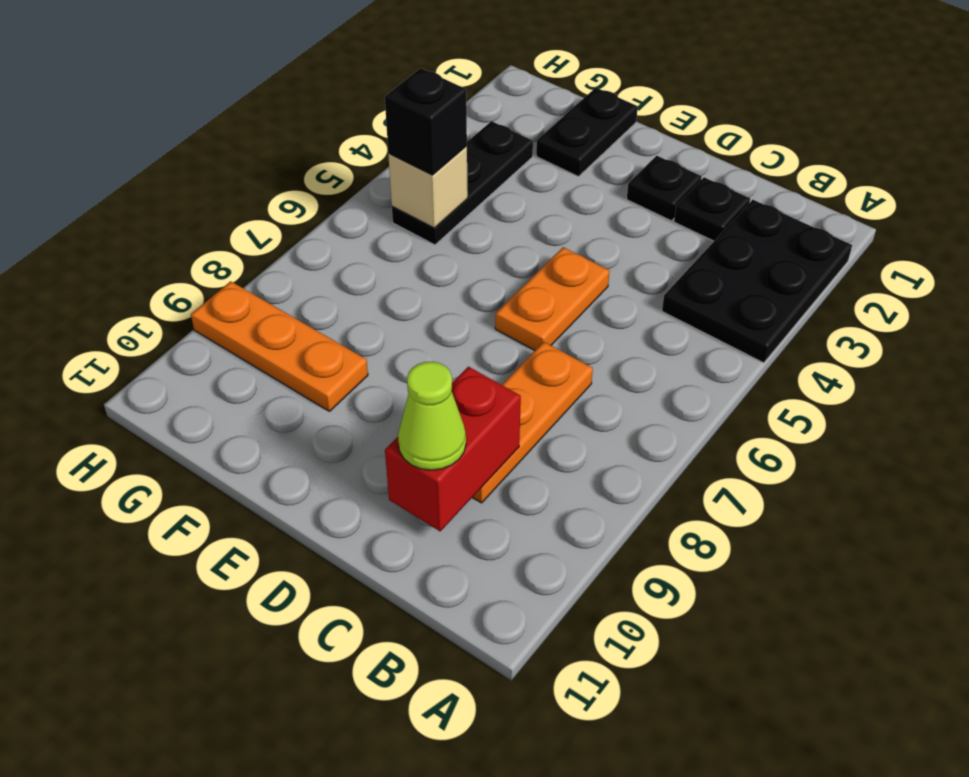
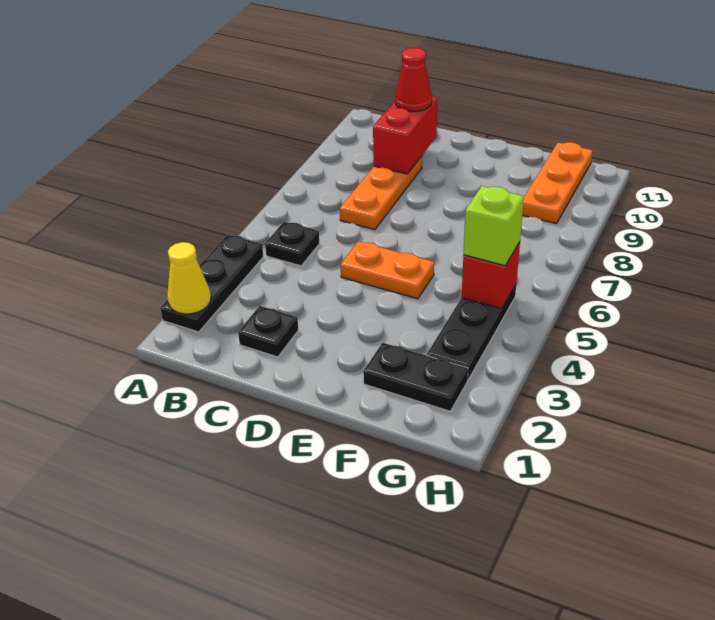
black 2x3 plate [662,200,852,363] -> black 1x3 plate [160,235,264,332]
none -> yellow 1x1 cone [167,242,211,314]
lime 1x1 cone [398,362,466,470] -> red 1x1 cone [395,47,432,112]
black 1x1 plate [627,156,702,221] -> black 1x1 plate moved to [265,222,320,266]
orange 1x2 plate [495,247,609,351] -> orange 1x2 plate turned to [340,241,434,299]
black 1x2 plate [536,88,638,177] -> black 1x2 plate turned to [363,343,468,411]
orange 1x3 plate [191,281,368,411] -> orange 1x3 plate turned to [522,142,593,224]
tan 1x1 brick [388,146,468,228] -> red 1x1 brick [462,242,520,308]
black 1x1 brick [385,68,467,175] -> lime 1x1 brick [463,186,524,266]

